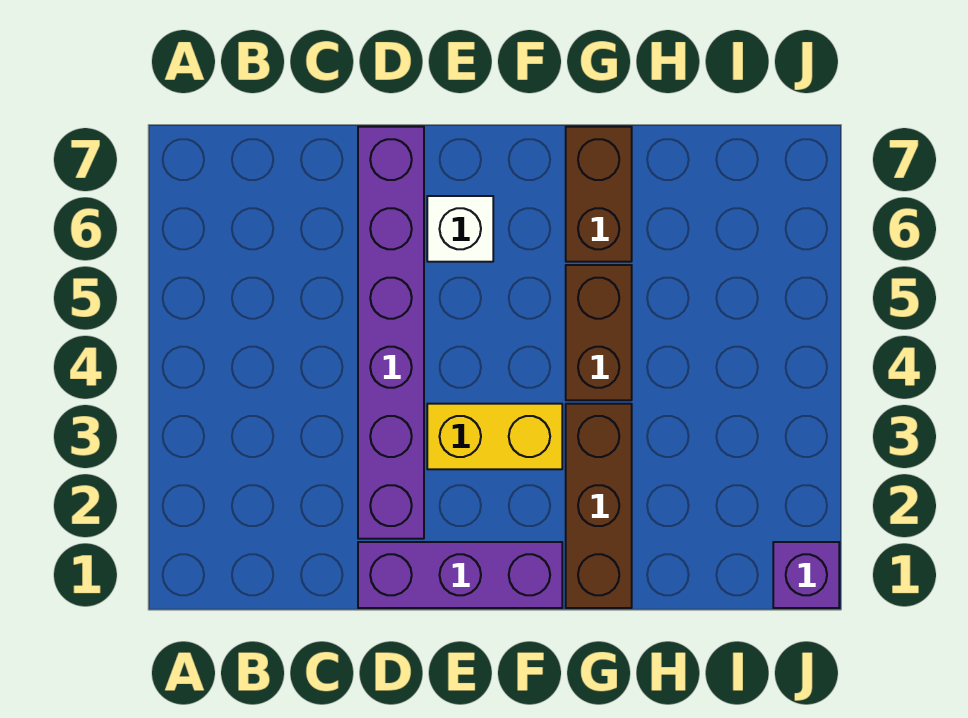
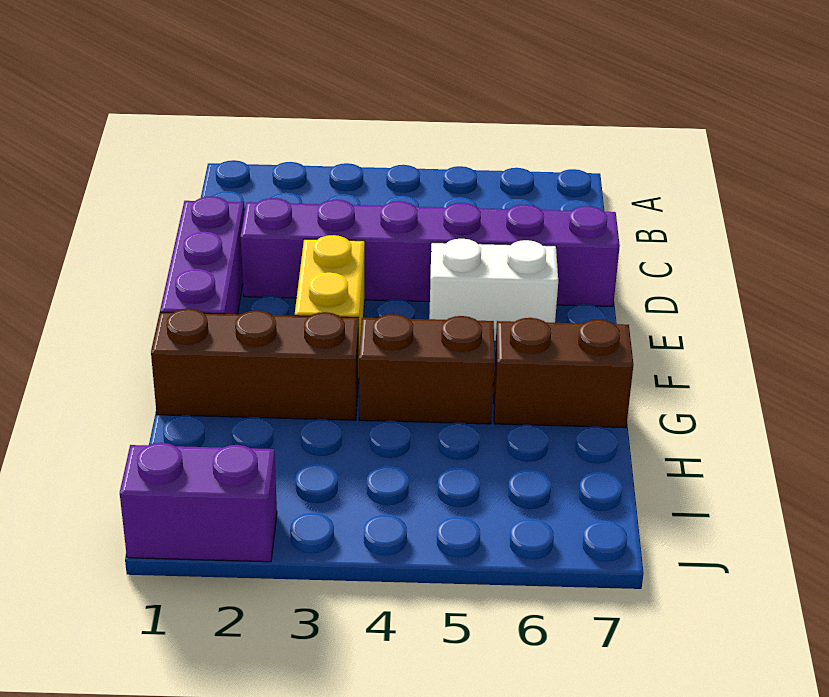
white 1x1 brick [427,196,493,262] -> white 1x2 brick [429,239,558,341]
purple 1x1 brick [773,542,839,608] -> purple 1x2 brick [120,443,277,562]

